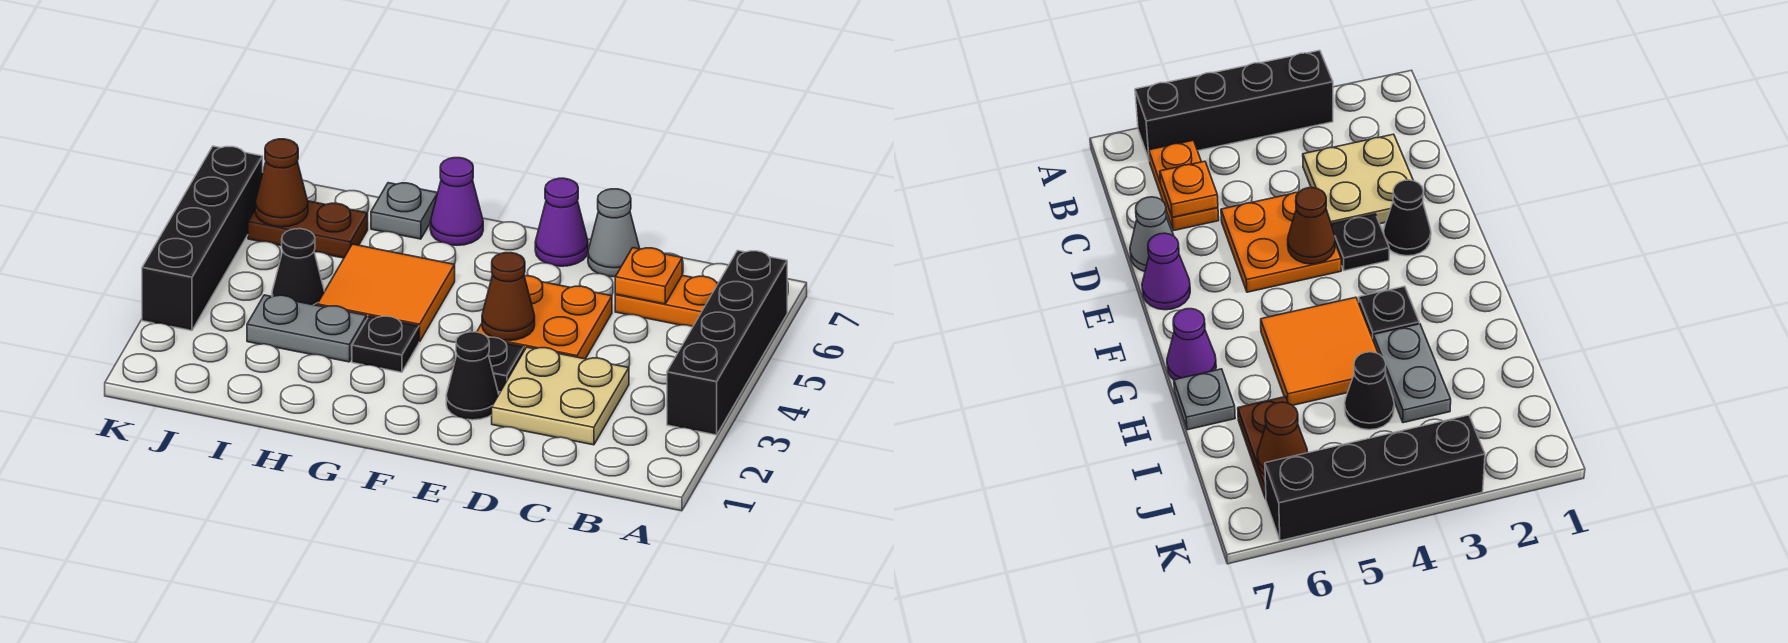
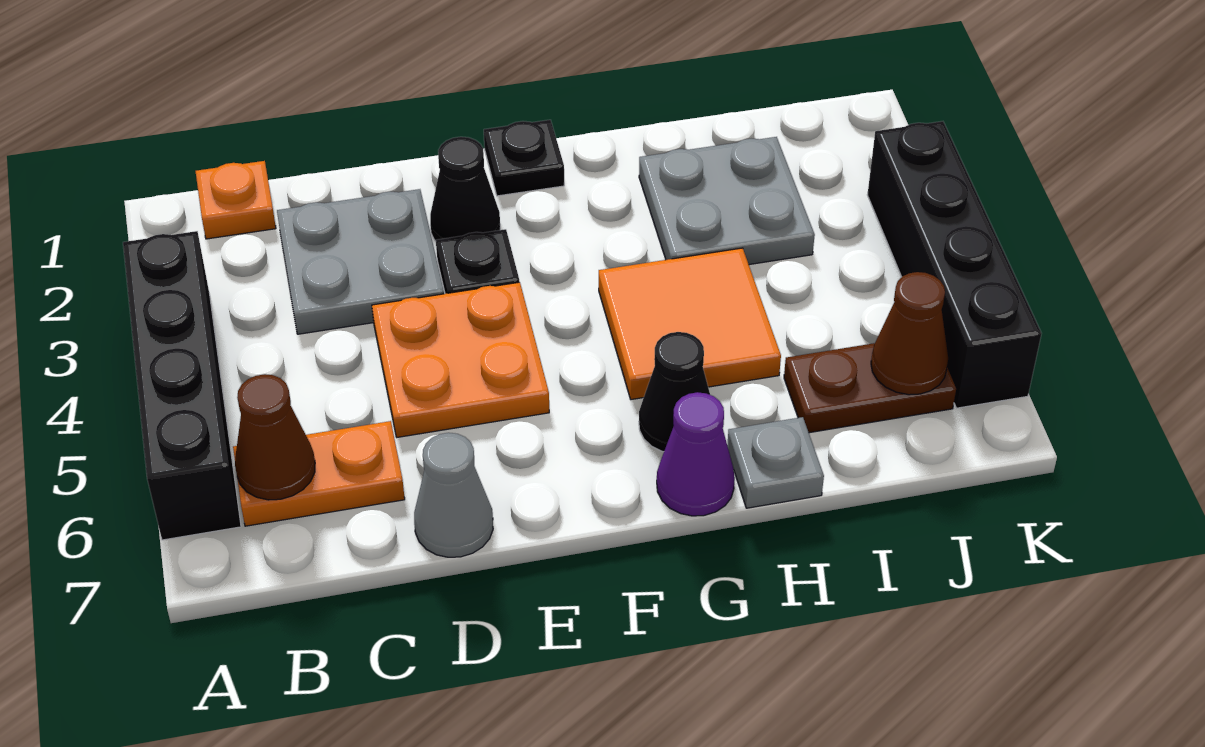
tan 2x2 plate [492,347,629,445] -> grey 2x2 plate [277,189,444,334]
orange 1x1 plate [615,248,682,304] -> orange 1x1 plate moved to [196,161,276,239]
brown 1x1 cone [482,253,535,340] -> brown 1x1 cone moved to [235,374,315,500]
purple 1x1 cone [535,178,588,266] -> none
black 1x1 plate [352,316,419,372] -> black 1x1 plate moved to [484,120,564,196]
grey 1x2 plate [247,295,366,362] -> grey 2x2 plate [639,137,815,265]
black 1x1 cone [272,229,325,305] -> black 1x1 cone moved to [639,332,710,452]

